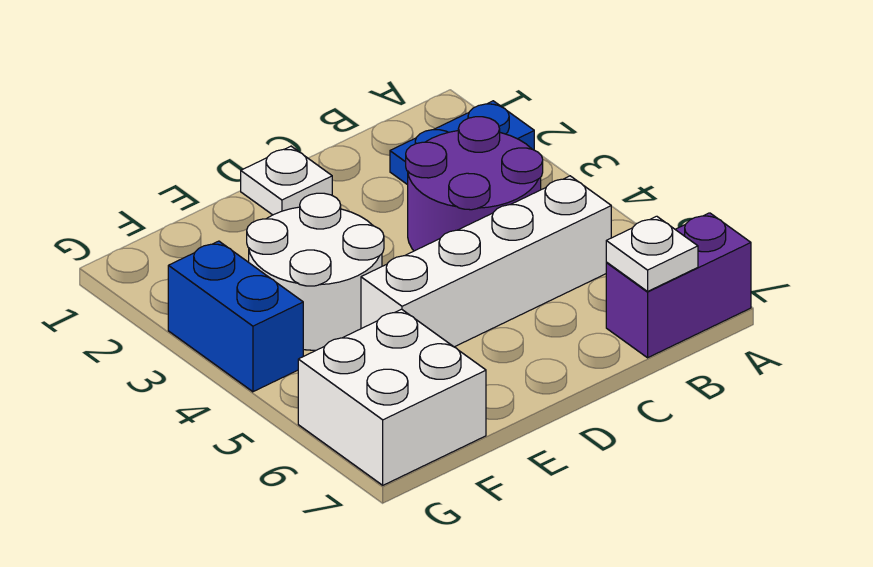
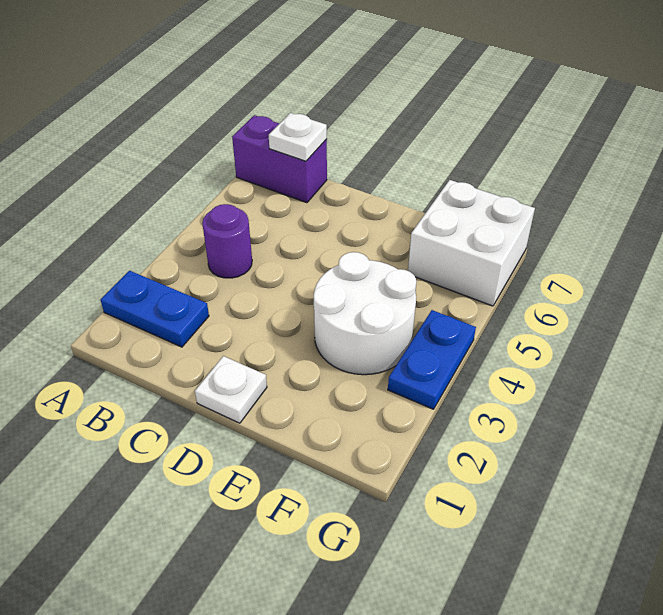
purple 2x2 round brick [406,117,543,251] -> purple 1x1 round brick [202,204,252,278]
white 1x4 brick [361,176,611,347] -> none
blue 1x2 brick [168,241,303,392] -> blue 1x2 plate [388,310,476,409]

